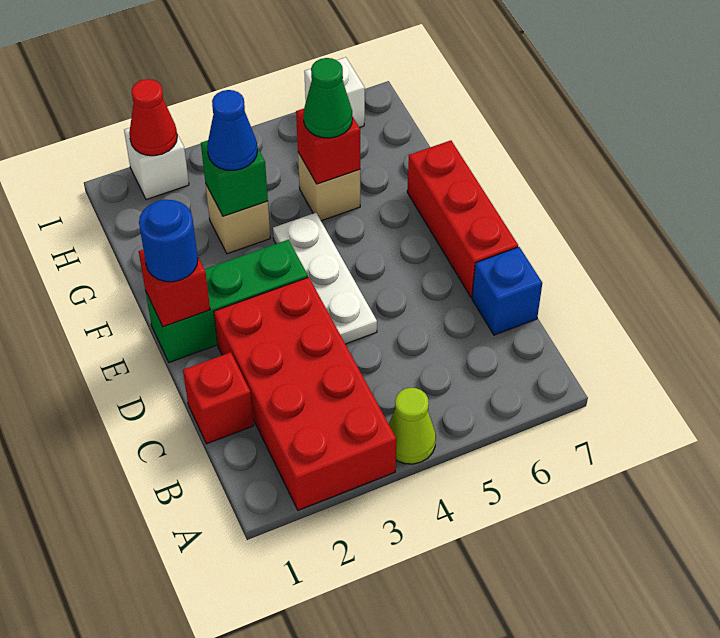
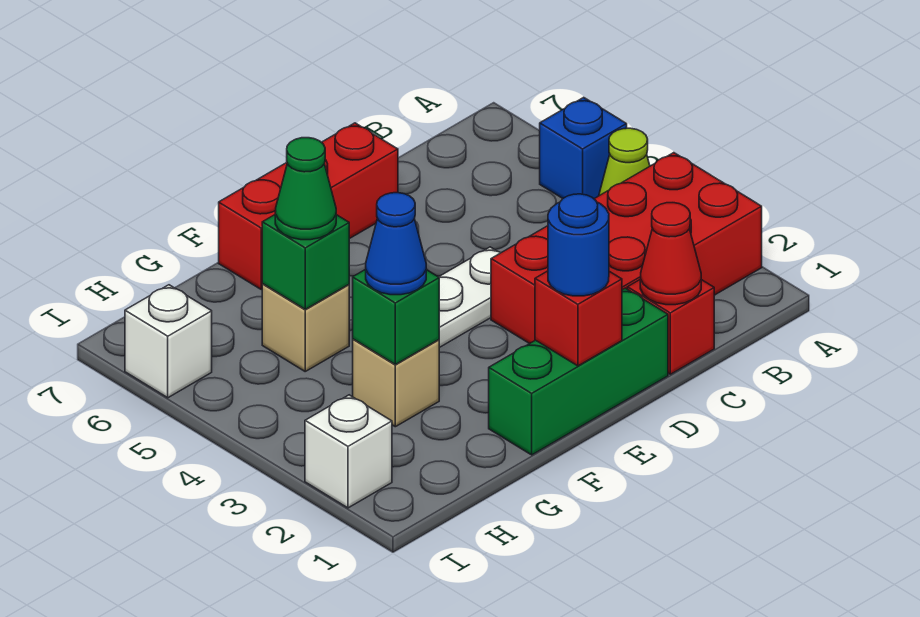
blue 1x1 brick [472,247,542,335] -> blue 1x1 brick moved to [540,97,627,199]
green 1x3 brick [146,240,308,362] -> green 1x3 brick turned to [489,288,668,455]
red 1x1 brick [296,109,360,184] -> green 1x1 brick [262,215,349,309]
red 1x1 cone [129,79,177,156] -> red 1x1 cone moved to [640,203,701,305]

